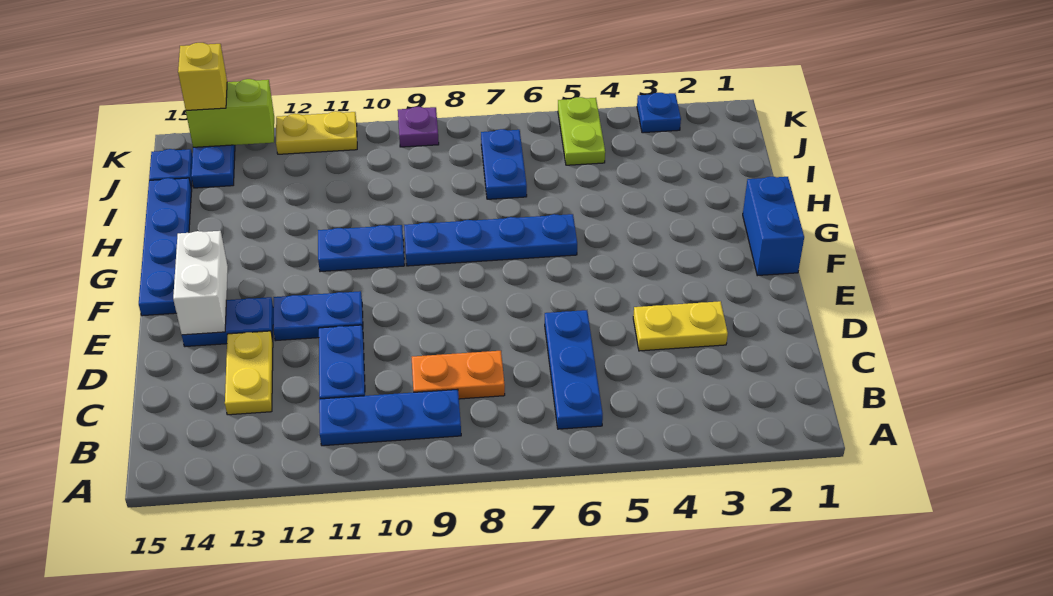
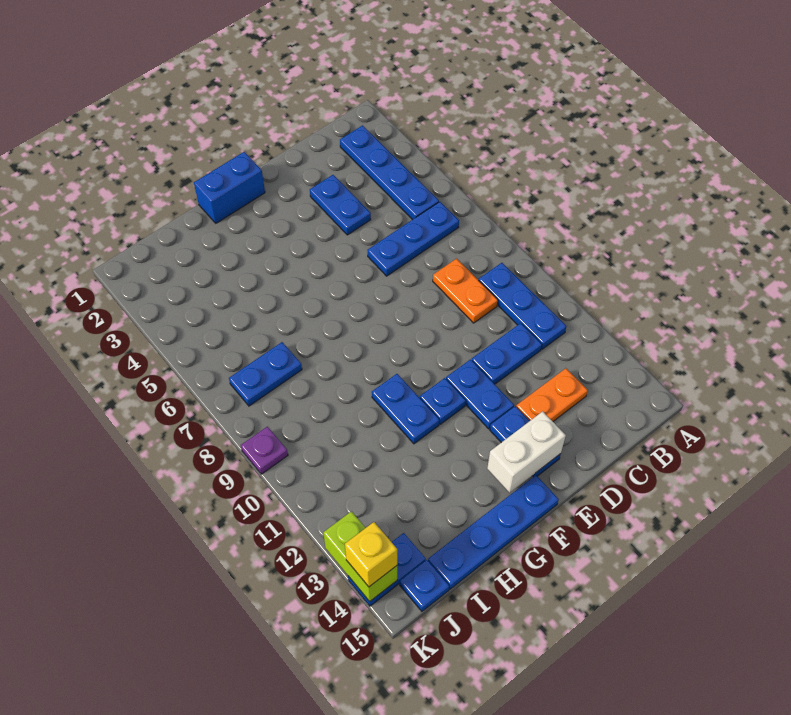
yellow 1x2 plate [225,331,273,415] -> orange 1x2 plate [516,368,588,421]
yellow 1x2 plate [633,301,728,351] -> blue 1x2 plate [310,175,371,235]
blue 1x4 plate [404,214,577,266] -> blue 1x4 plate moved to [340,126,439,220]
lime 1x2 plate [558,97,605,165] -> none
blue 1x1 plate [637,93,681,133] -> blue 1x1 plate moved to [420,378,466,424]
yellow 1x2 plate [276,111,357,154] -> none

